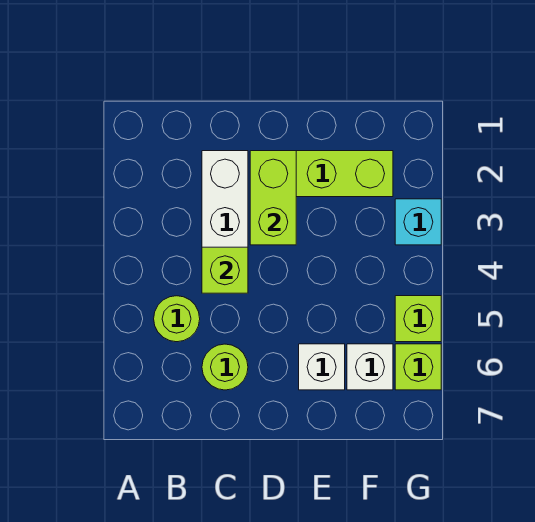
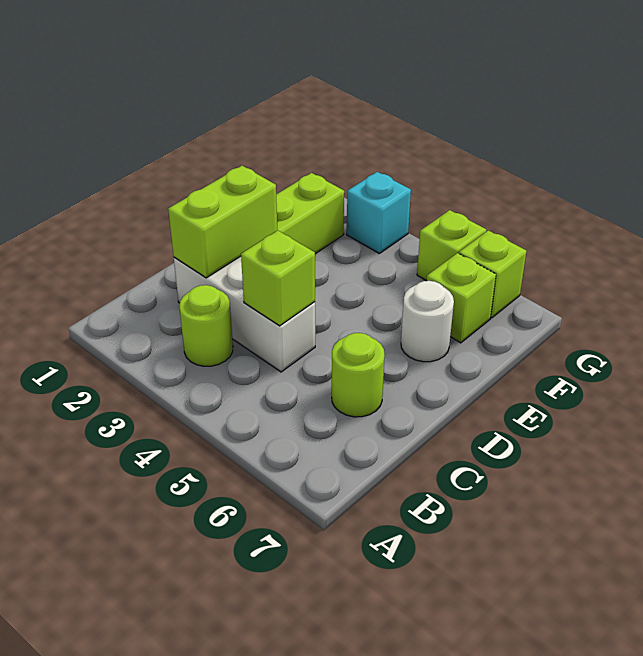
lime 1x1 round brick [154,296,200,342] -> lime 1x1 round brick moved to [179,285,233,366]
lime 1x2 brick [250,151,296,245] -> lime 1x2 brick turned to [168,166,277,278]
white 1x1 brick [299,344,345,390] -> white 1x1 round brick [401,281,454,362]
white 1x1 brick [347,344,393,390] -> lime 1x1 brick [427,253,496,343]

